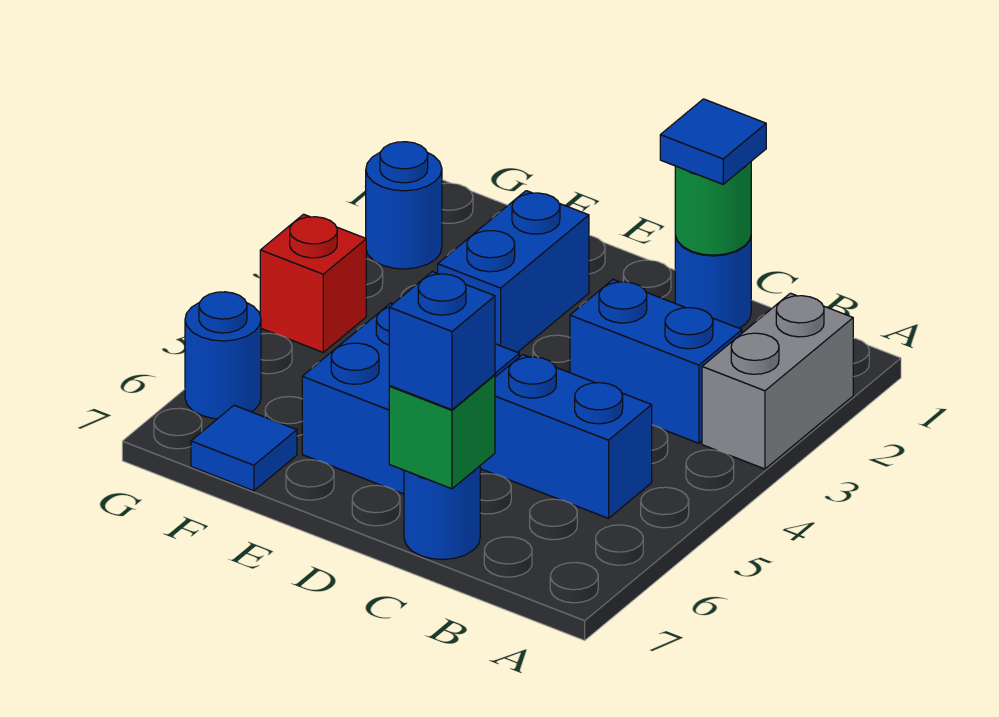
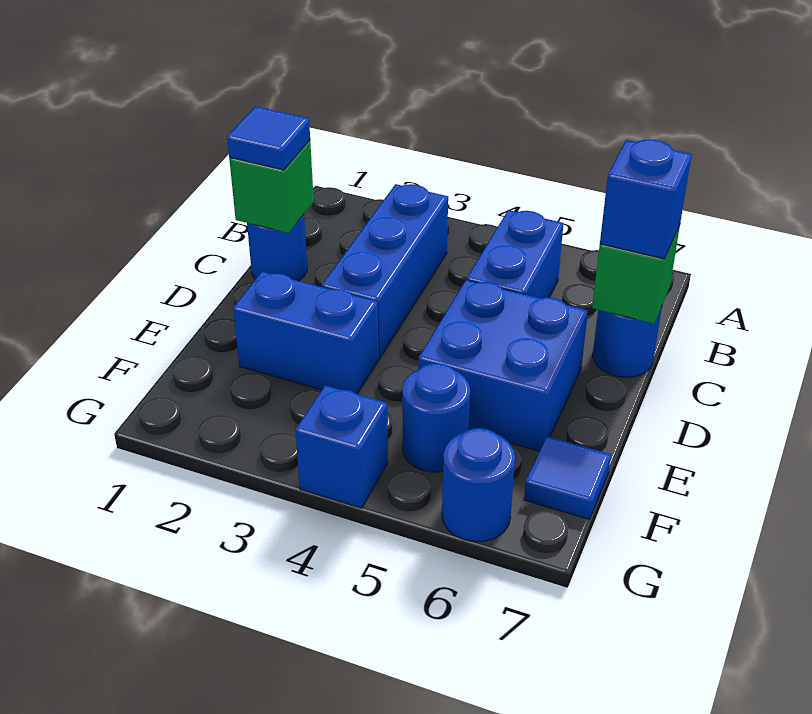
grey 1x2 brick [702,293,853,469] -> none
blue 1x2 brick [570,280,742,443] -> blue 1x3 brick [322,184,448,358]
green 1x1 round brick [675,162,751,255] -> green 1x1 brick [229,140,314,233]
blue 1x1 round brick [366,142,442,269] -> blue 1x1 round brick moved to [402,363,470,472]
red 1x1 brick [260,214,366,352] -> blue 1x1 brick [295,385,388,508]

